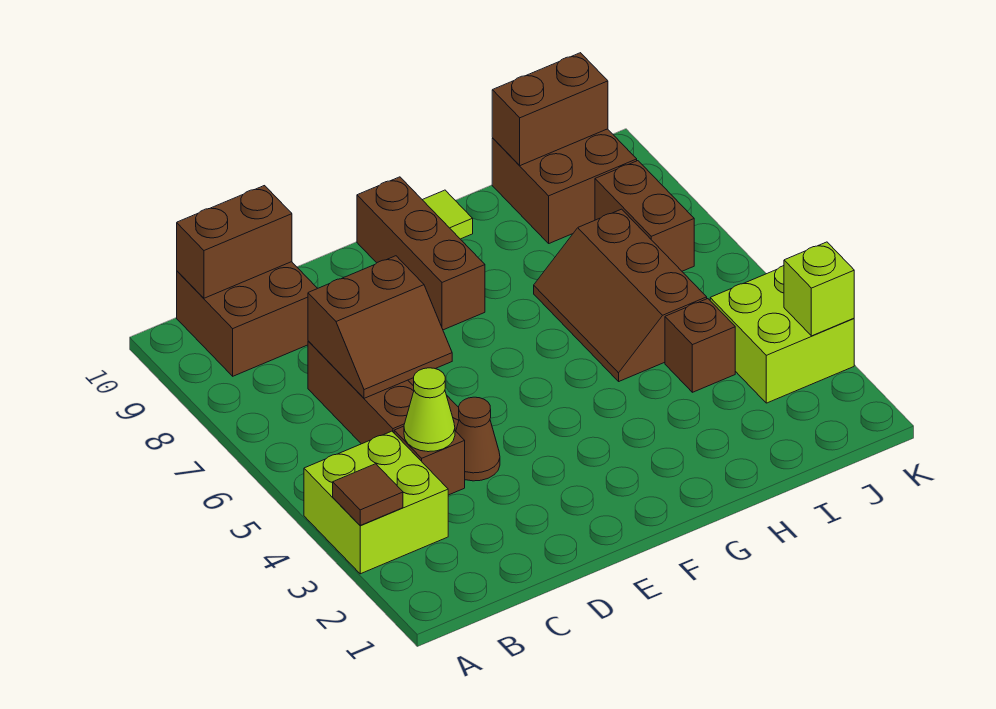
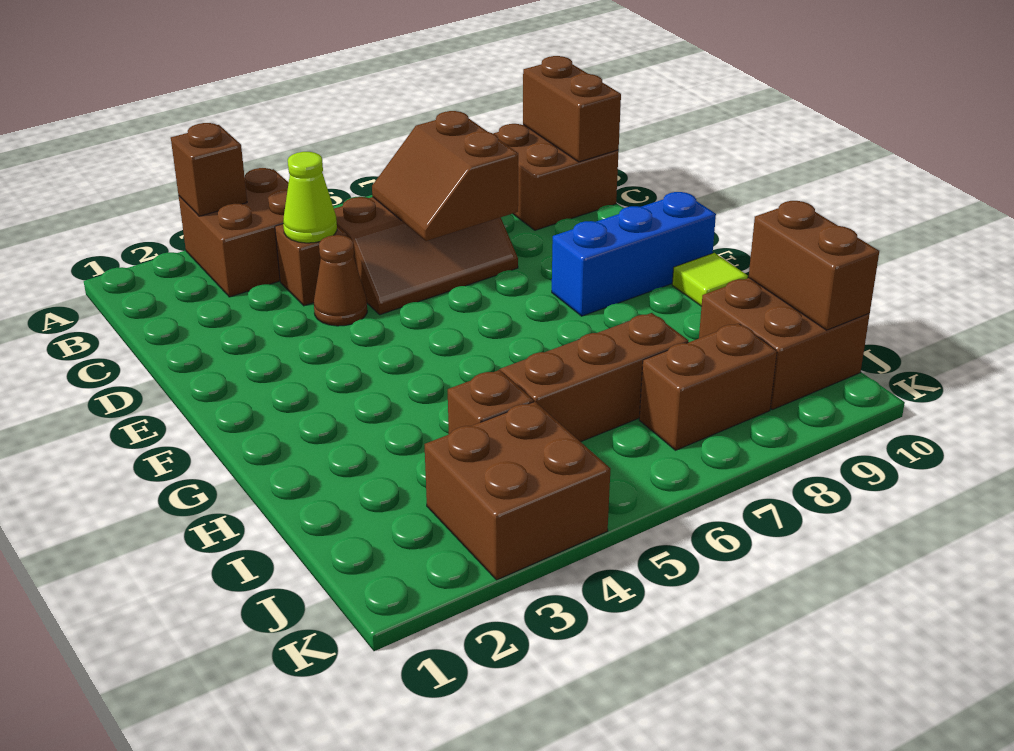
lime 2x2 brick [304,431,448,574] -> brown 2x2 brick [179,168,289,297]
brown 1x1 tile [333,464,403,525] -> brown 1x1 brick [171,123,247,216]
brown 1x3 brick [357,177,485,330] -> blue 1x3 brick [552,192,716,316]
lime 2x2 brick [710,266,854,403] -> brown 2x2 brick [424,402,610,580]
lime 1x1 brick [784,242,854,336] -> none

